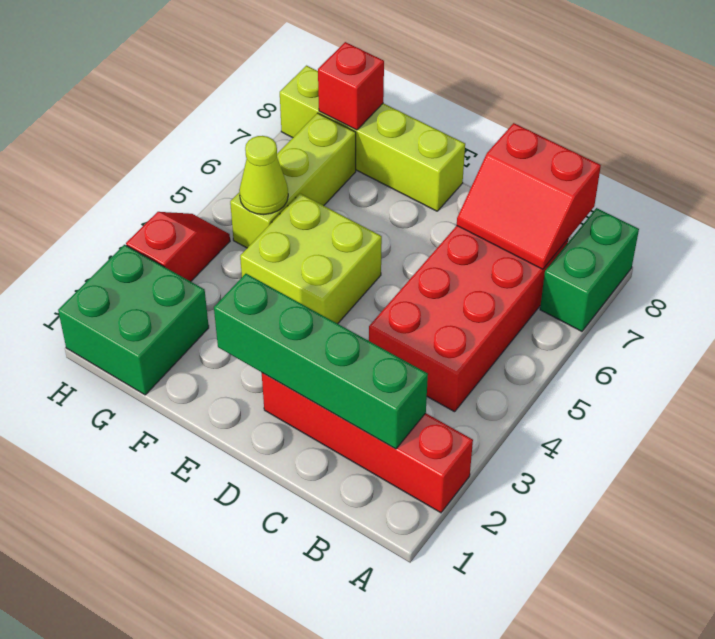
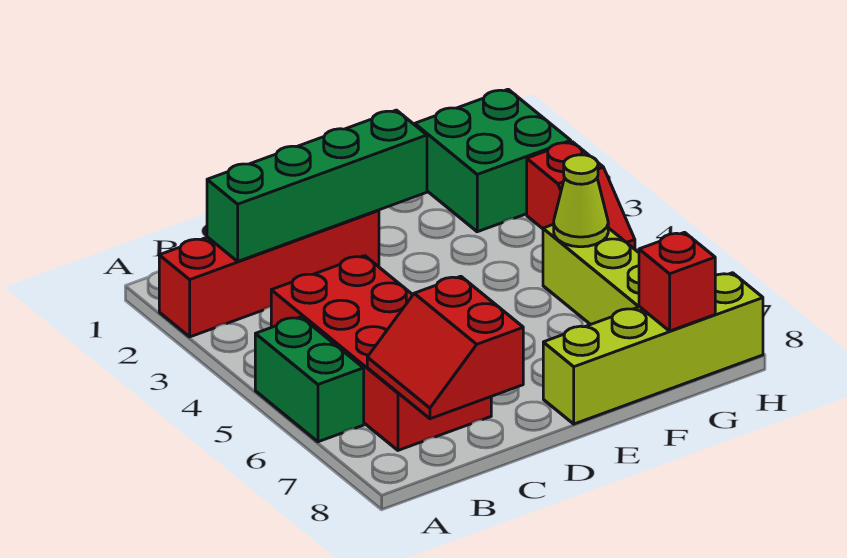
green 1x2 brick [540,208,639,331] -> green 1x2 brick moved to [255,317,364,442]
red 2x2 slope [457,123,601,269] -> red 2x2 slope turned to [367,276,523,419]
lime 2x2 brick [240,194,382,324] -> none

